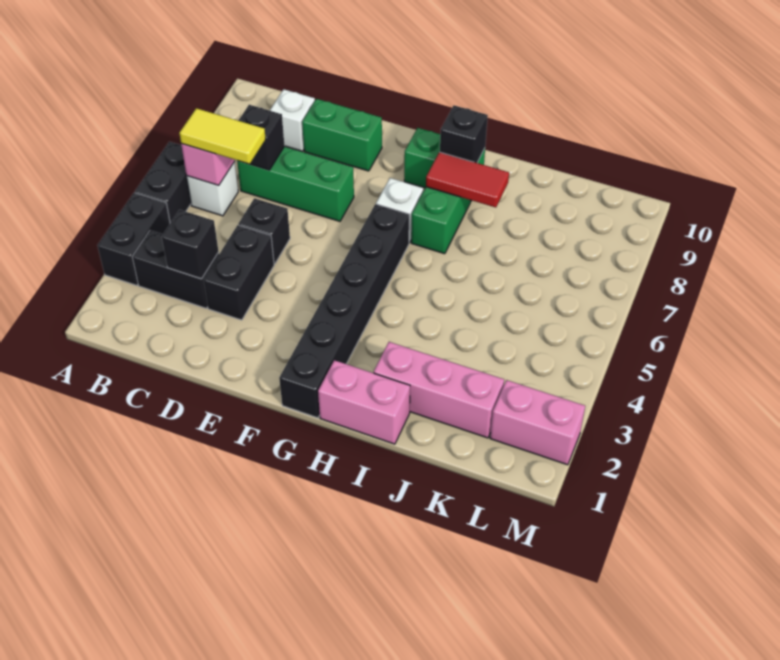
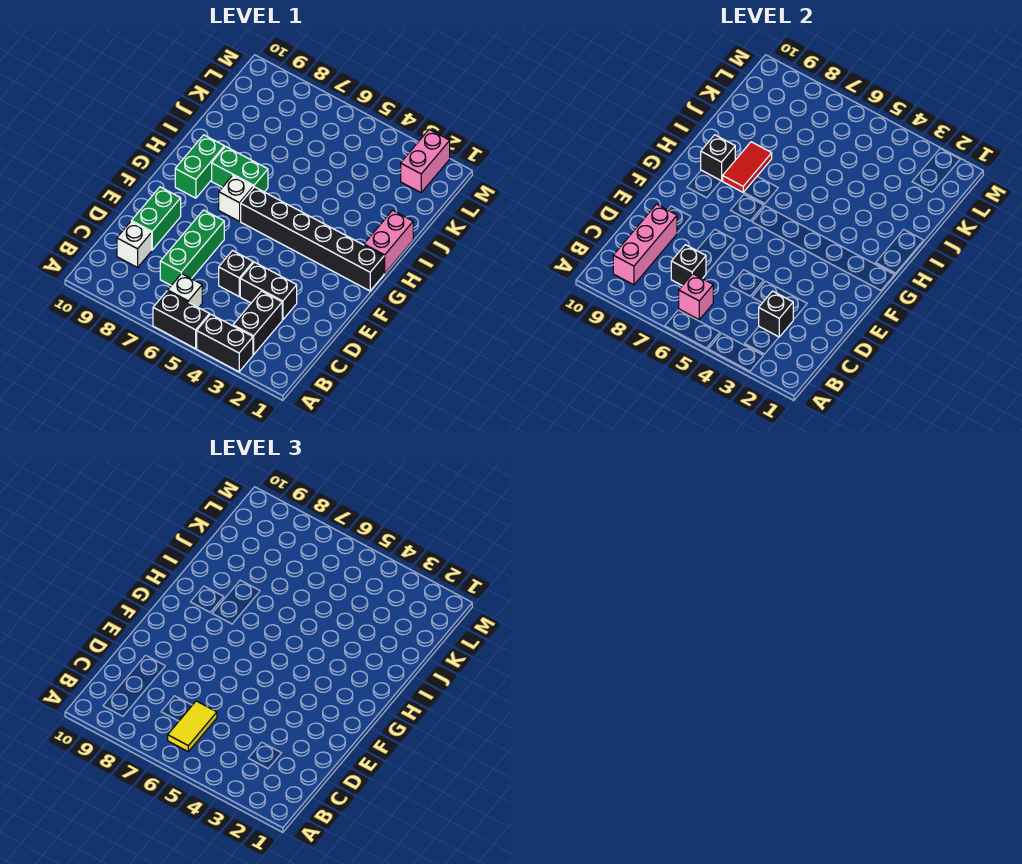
pink 1x3 brick [374,342,504,438] -> pink 1x3 brick moved to [613,204,677,285]

